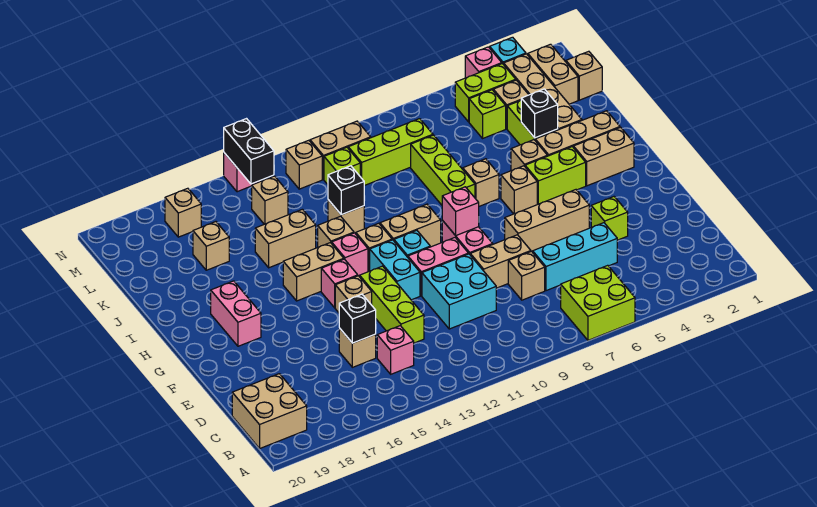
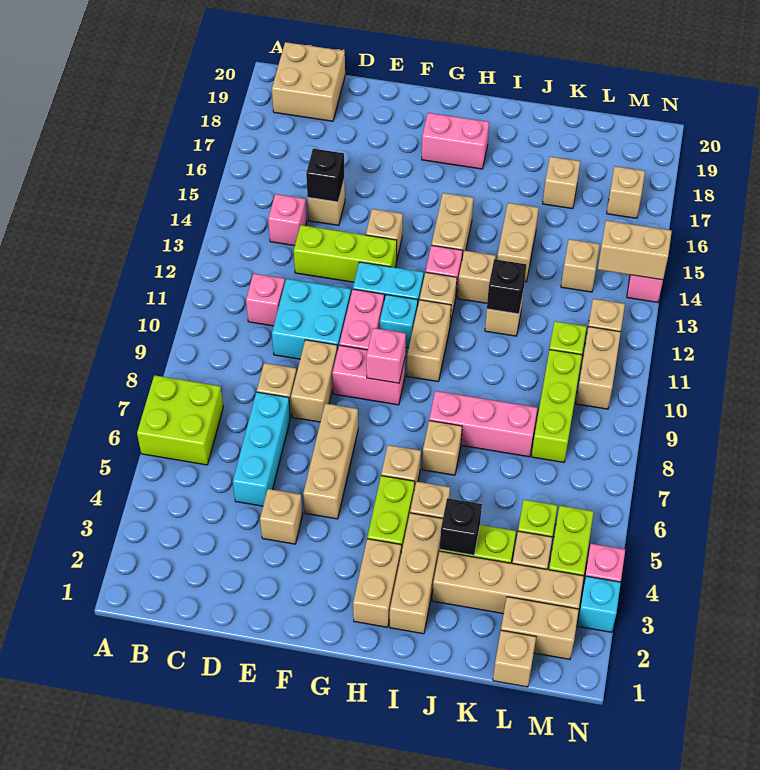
lime 1x1 brick [591,197,628,240] -> tan 1x1 brick [260,489,303,544]
pink 1x1 brick [321,259,358,308] -> pink 1x1 brick moved to [246,273,285,326]
lime 1x3 brick [411,135,475,205] -> pink 1x3 brick [429,391,537,457]
black 1x2 brick [224,119,274,184] -> tan 1x2 brick [598,220,672,280]

